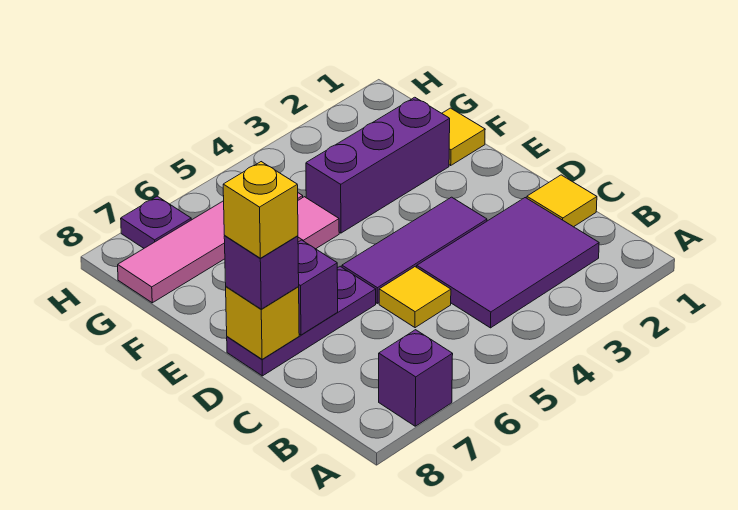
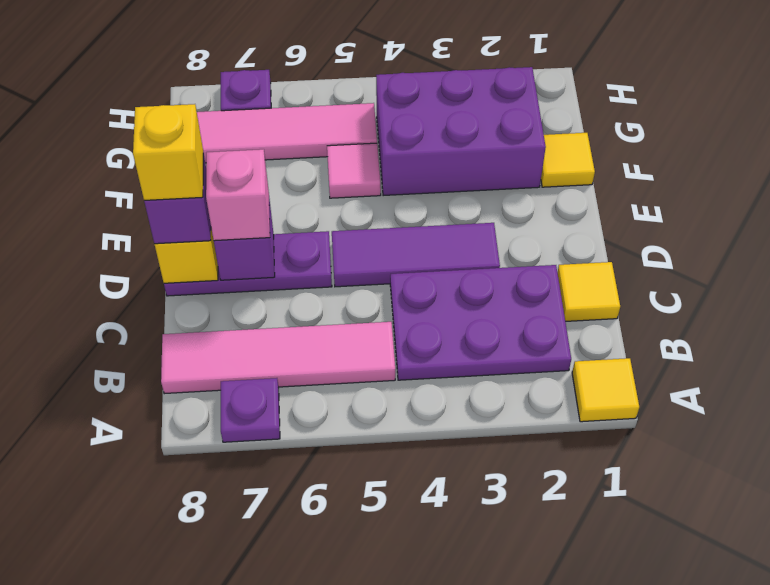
purple 1x1 brick [379,330,453,426] -> purple 1x1 plate [221,378,280,442]
purple 2x3 tile [417,198,599,328] -> purple 2x3 plate [390,265,571,380]
none -> pink 1x4 tile [161,322,395,394]
yellow 1x1 tile [379,267,451,328] -> yellow 1x1 tile moved to [572,358,639,422]
none -> pink 1x1 brick [206,149,270,241]
purple 1x3 brick [306,97,450,233] -> purple 2x3 brick [376,67,546,196]

